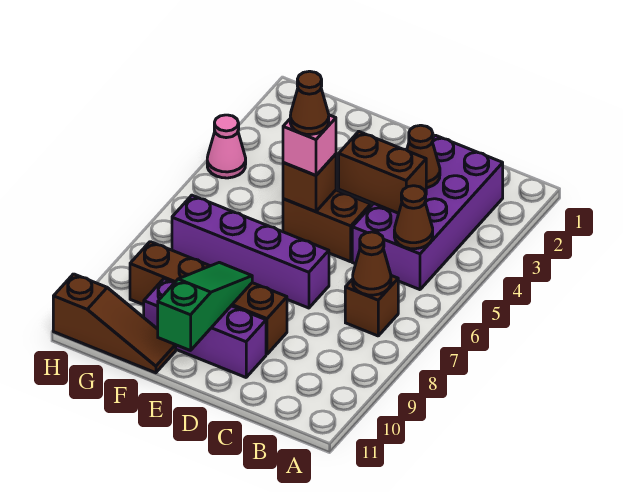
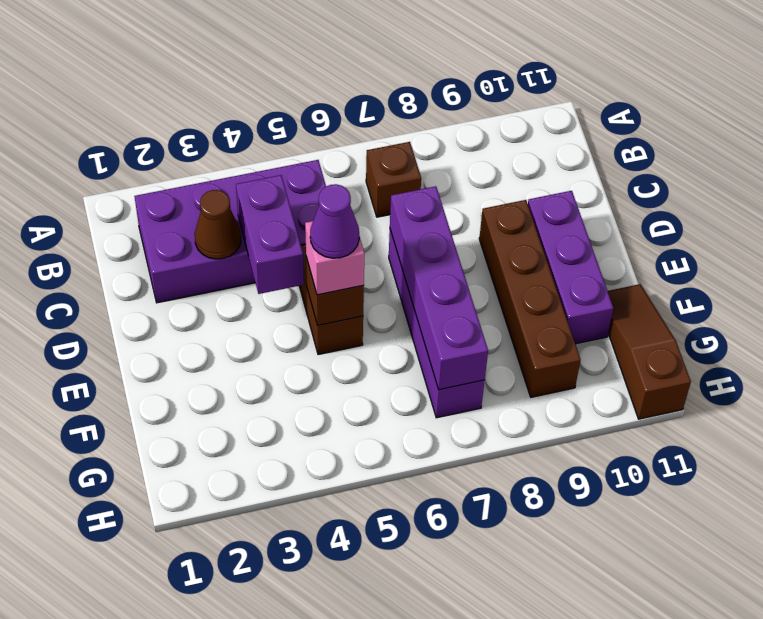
brown 1x1 cone [394,186,433,249] -> none
brown 1x1 cone [353,232,391,295] -> none
brown 1x2 brick [339,131,426,213] -> purple 1x2 brick [236,175,304,294]
none -> purple 1x4 brick [390,186,488,390]
brown 1x1 cone [290,71,329,135] -> purple 1x1 cone [310,184,359,258]
green 1x3 slope [158,262,252,351] -> none
pink 1x1 cone [207,115,246,178] -> none

